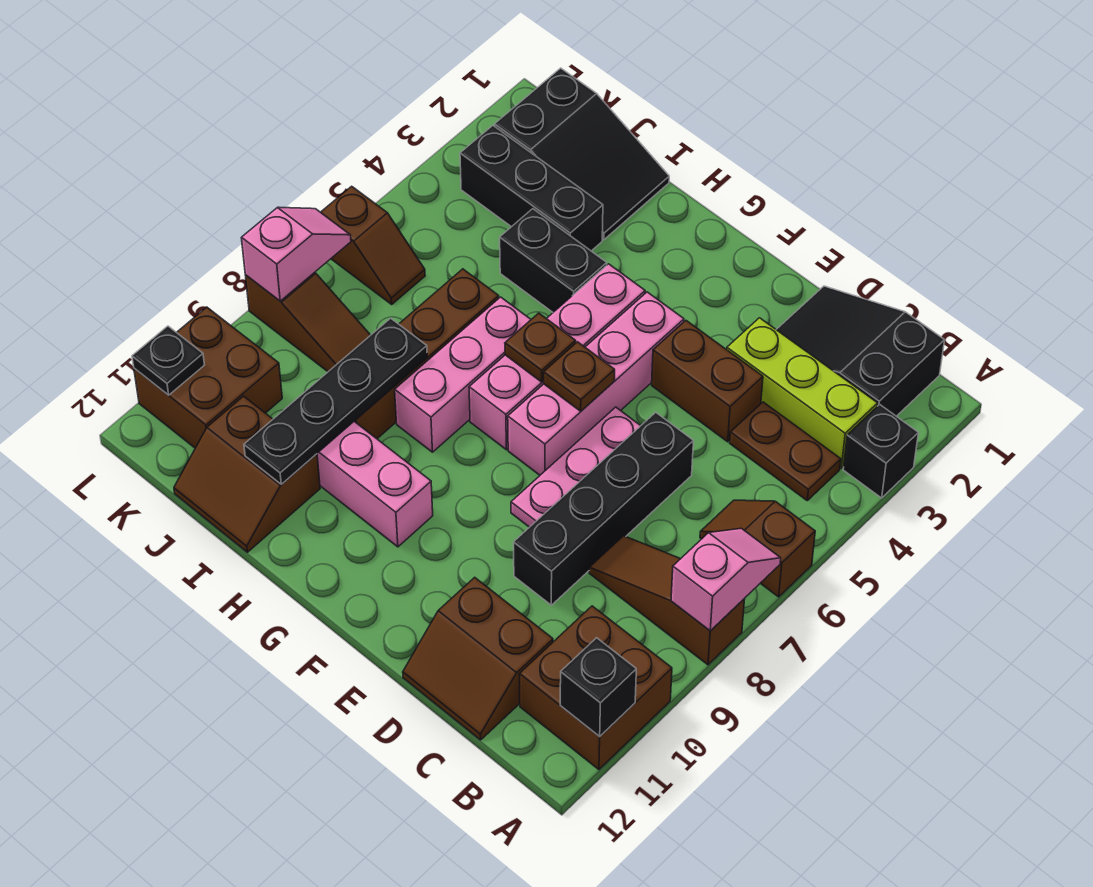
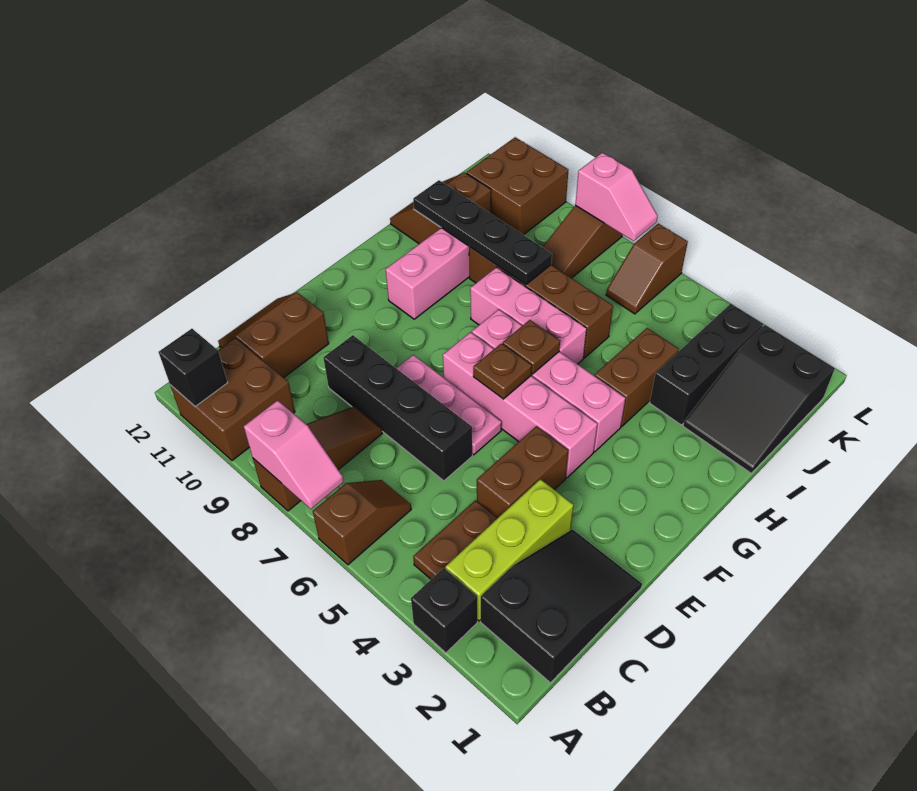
black 1x2 brick [500,209,607,312] -> brown 1x2 brick [595,328,679,427]
black 1x1 plate [132,326,204,395] -> none

